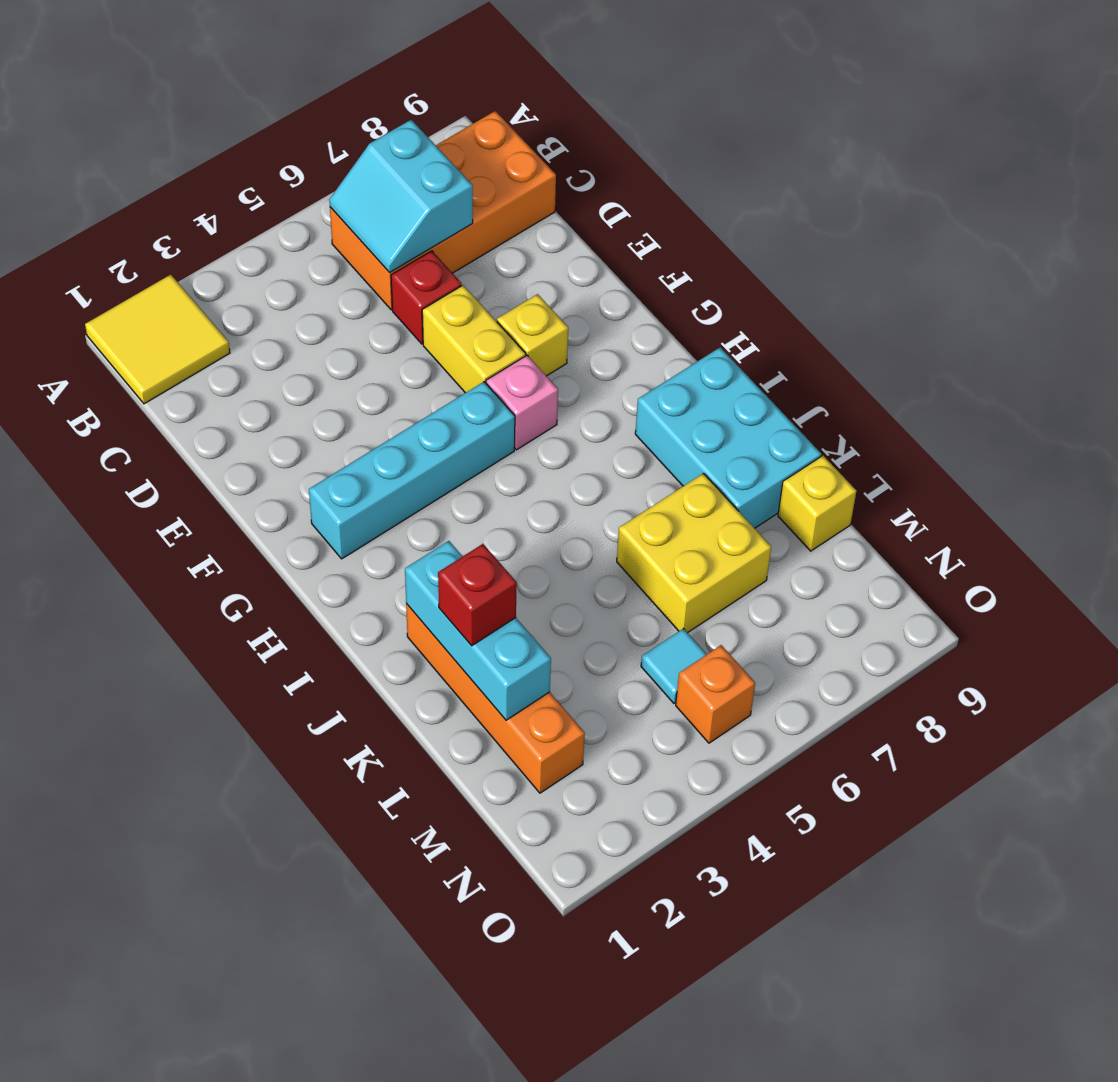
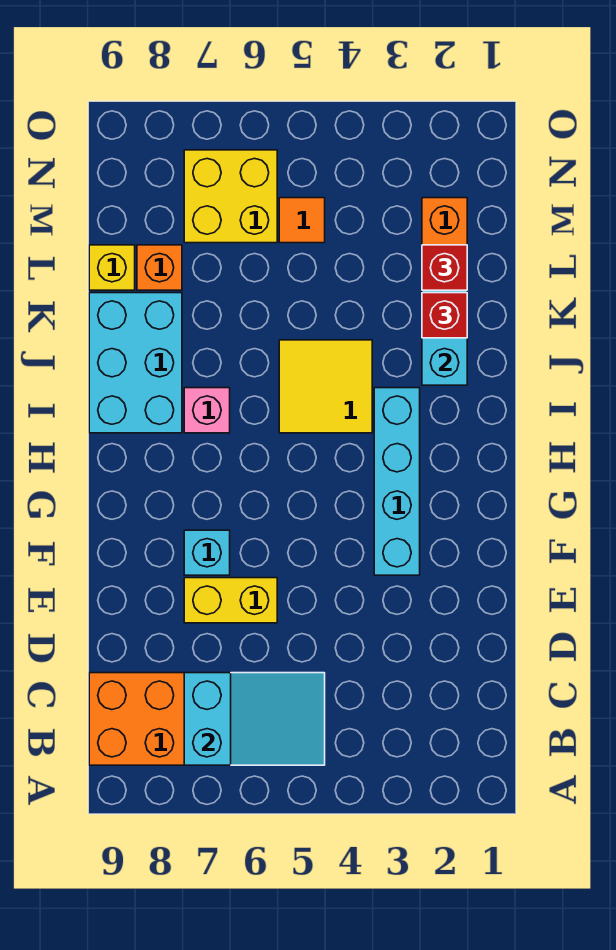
yellow 2x2 tile [85,275,230,404] -> yellow 2x2 tile moved to [279,340,372,433]
cyan 2x2 slope [329,120,473,273] -> cyan 2x3 slope [184,673,325,765]
red 1x1 brick [391,251,462,344] -> red 1x1 brick moved to [422,245,467,290]
yellow 1x2 brick [422,285,526,393] -> yellow 1x2 brick turned to [184,578,277,623]
yellow 1x1 brick [497,294,568,376] -> cyan 1x1 brick [184,530,230,575]
cyan 1x4 brick [309,382,515,559] -> cyan 1x4 brick turned to [374,388,420,575]
pink 1x1 brick [486,355,558,450] -> pink 1x1 brick moved to [184,388,230,433]
yellow 2x2 brick [617,473,771,633] -> yellow 2x2 brick moved to [184,150,277,243]
cyan 1x1 tile [641,628,707,703] -> orange 1x1 tile [279,198,325,243]
orange 1x1 brick [676,645,755,743] -> orange 1x1 brick moved to [137,245,182,290]

